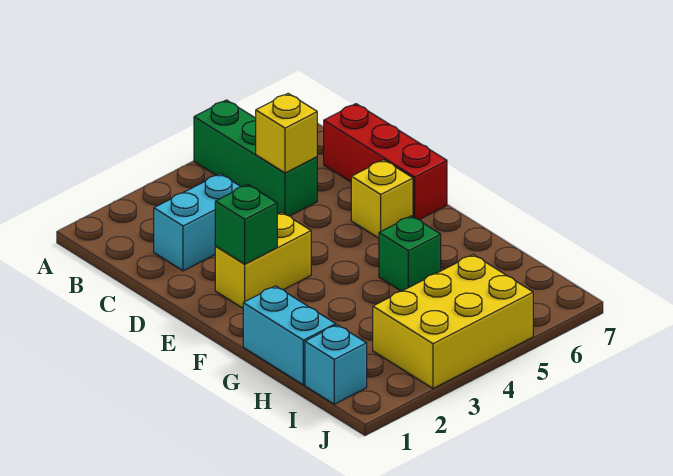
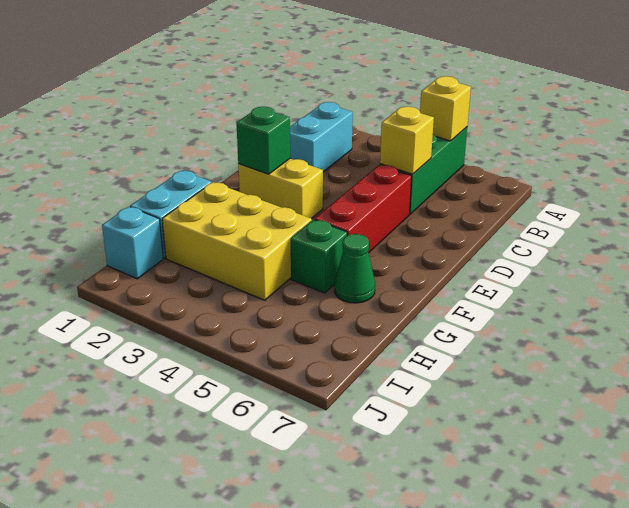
cyan 1x2 brick [154,174,241,271] -> cyan 1x2 brick turned to [290,102,353,172]
red 1x3 brick [324,104,447,220] -> red 1x3 brick moved to [315,165,412,253]
yellow 1x1 brick [351,160,413,238] -> yellow 1x1 brick moved to [420,76,471,141]
none -> green 1x1 cone [334,234,375,303]
yellow 2x3 brick [373,255,533,388] -> yellow 2x3 brick moved to [162,182,312,300]

